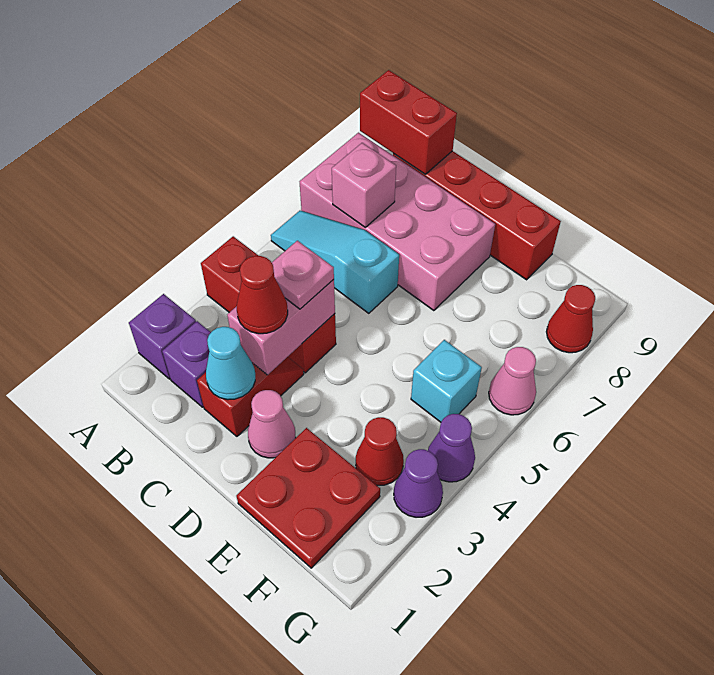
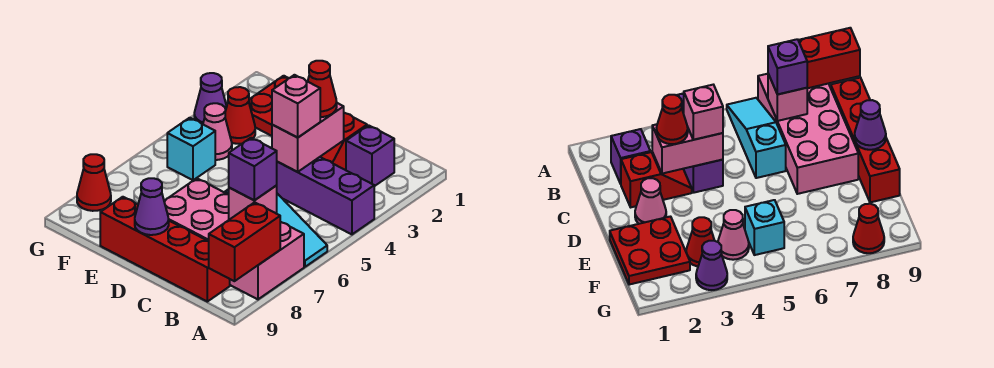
purple 1x1 brick [129,294,196,379] -> purple 1x1 brick moved to [229,138,277,200]
red 1x3 brick [201,236,336,373] -> purple 1x3 brick [276,157,374,234]
red 1x2 brick [360,70,457,174] -> red 1x2 brick turned to [209,202,280,281]
cyan 1x1 cone [206,327,255,400] -> none
pink 1x1 plate [272,241,334,309] -> pink 1x1 brick [272,75,320,138]
purple 1x1 cone [428,414,475,482] -> purple 1x1 cone moved to [135,178,169,235]
pink 1x1 cone [489,347,536,415] -> pink 1x1 cone moved to [203,103,232,160]

